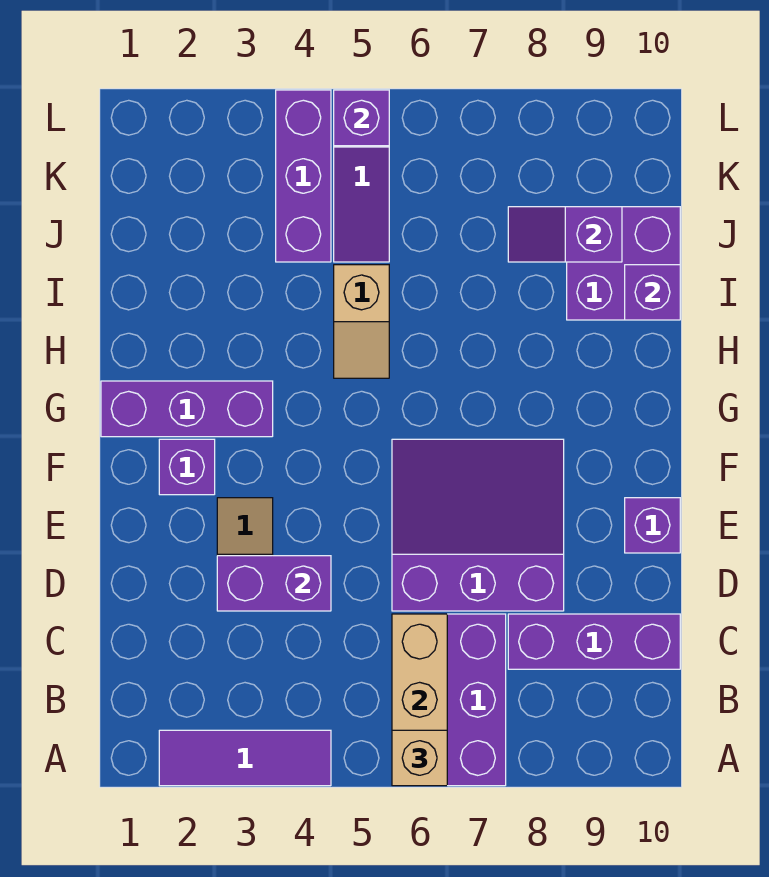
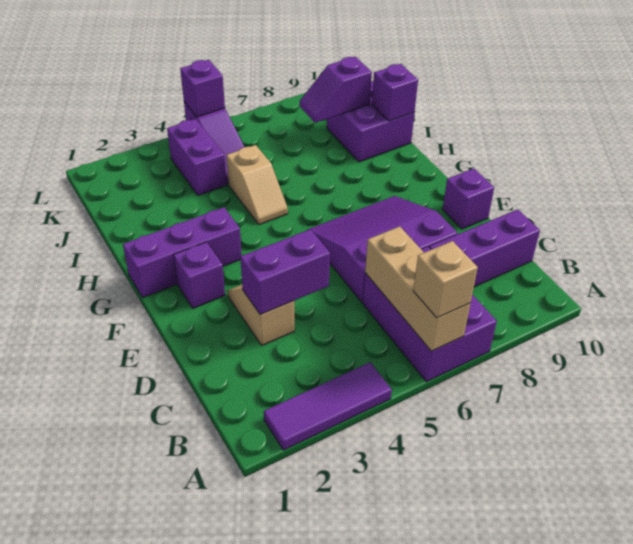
purple 1x3 brick [276,90,331,262] -> purple 1x2 brick [167,119,227,195]

